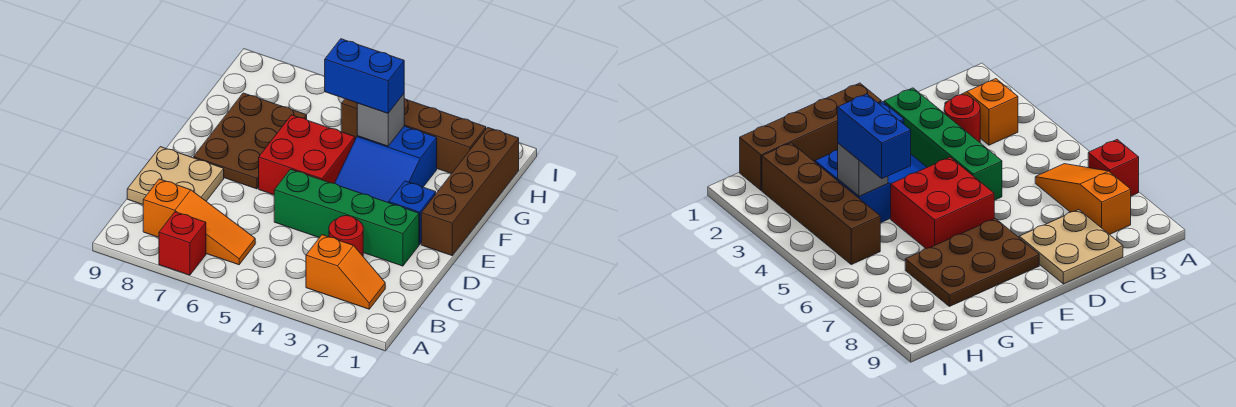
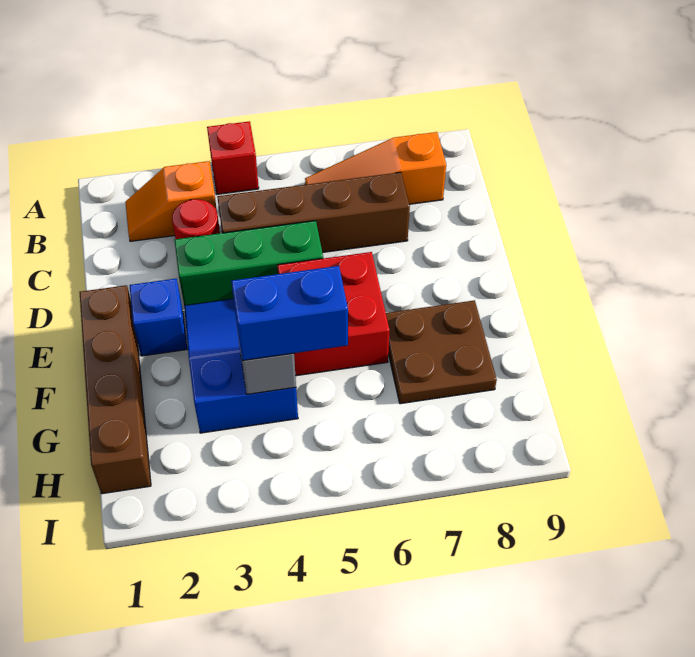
red 1x1 brick [159,212,206,275] -> red 1x1 brick moved to [207,121,259,194]
tan 2x2 plate [127,147,224,205] -> none
green 1x4 brick [274,169,419,266] -> green 1x3 brick [175,221,323,305]
brown 2x3 plate [194,93,307,189] -> brown 2x2 plate [386,300,497,404]
brown 1x4 brick [341,98,486,174] -> brown 1x4 brick moved to [217,172,410,253]

